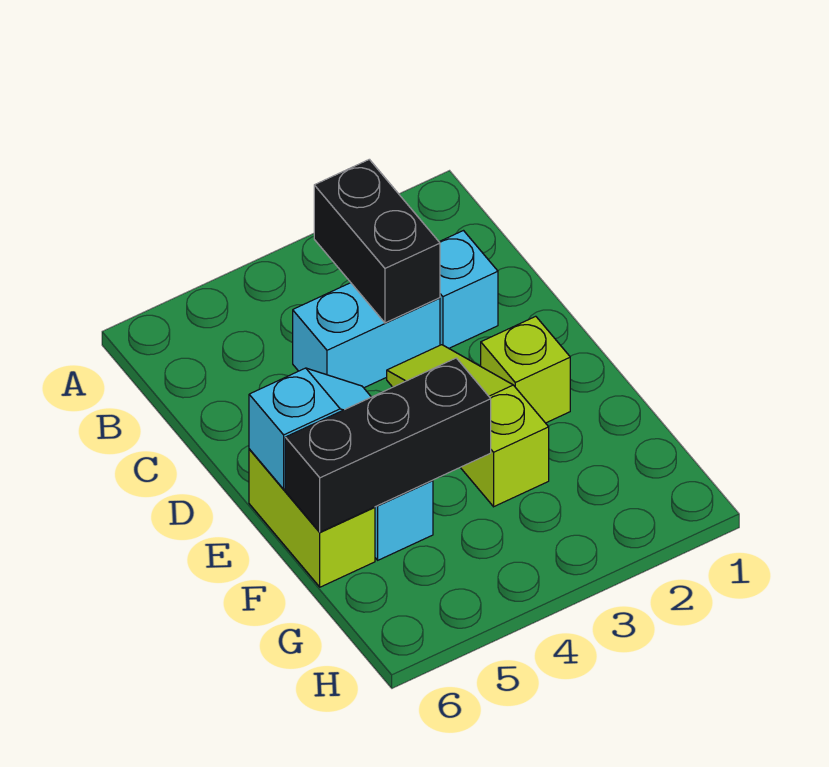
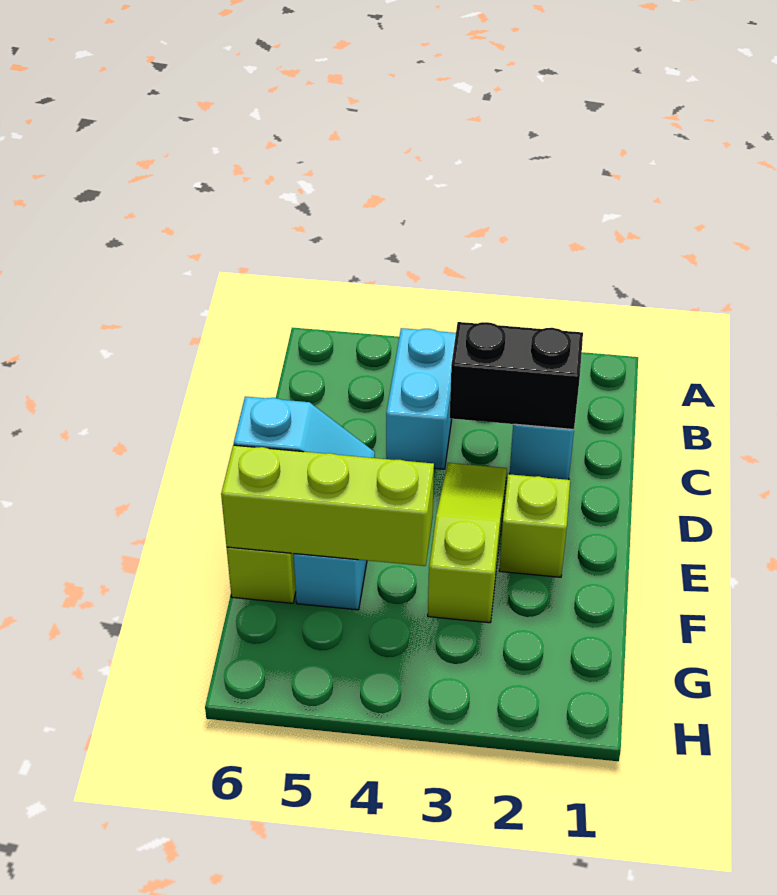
black 1x2 brick [314,159,440,323] -> black 1x2 brick turned to [450,322,583,430]
cyan 1x2 brick [293,283,440,388] -> cyan 1x2 brick turned to [386,328,456,469]
black 1x3 brick [285,358,491,532] -> lime 1x3 brick [221,445,434,566]

